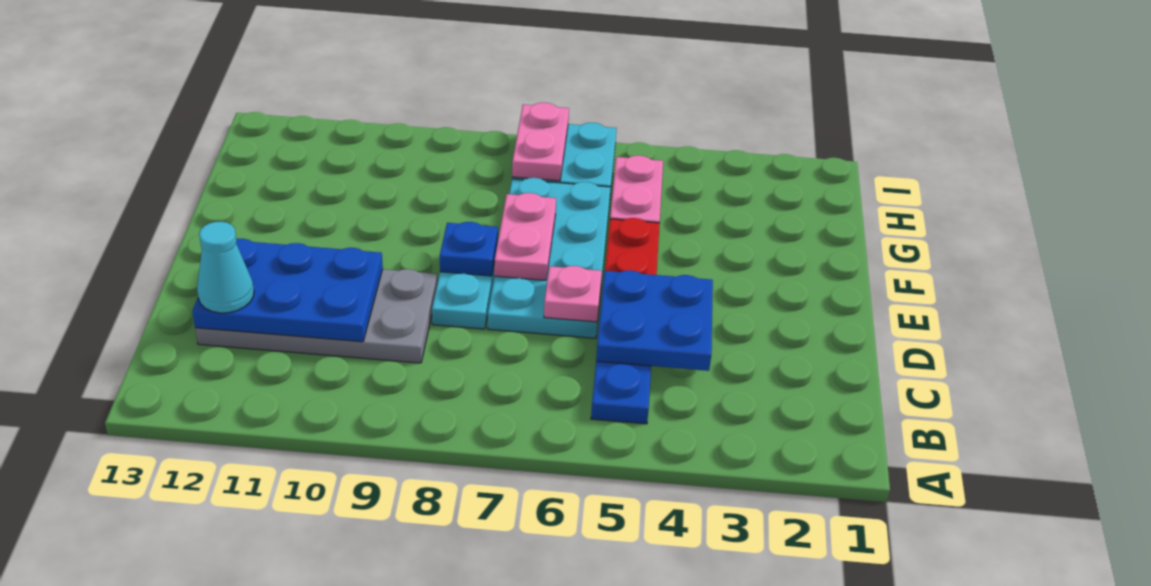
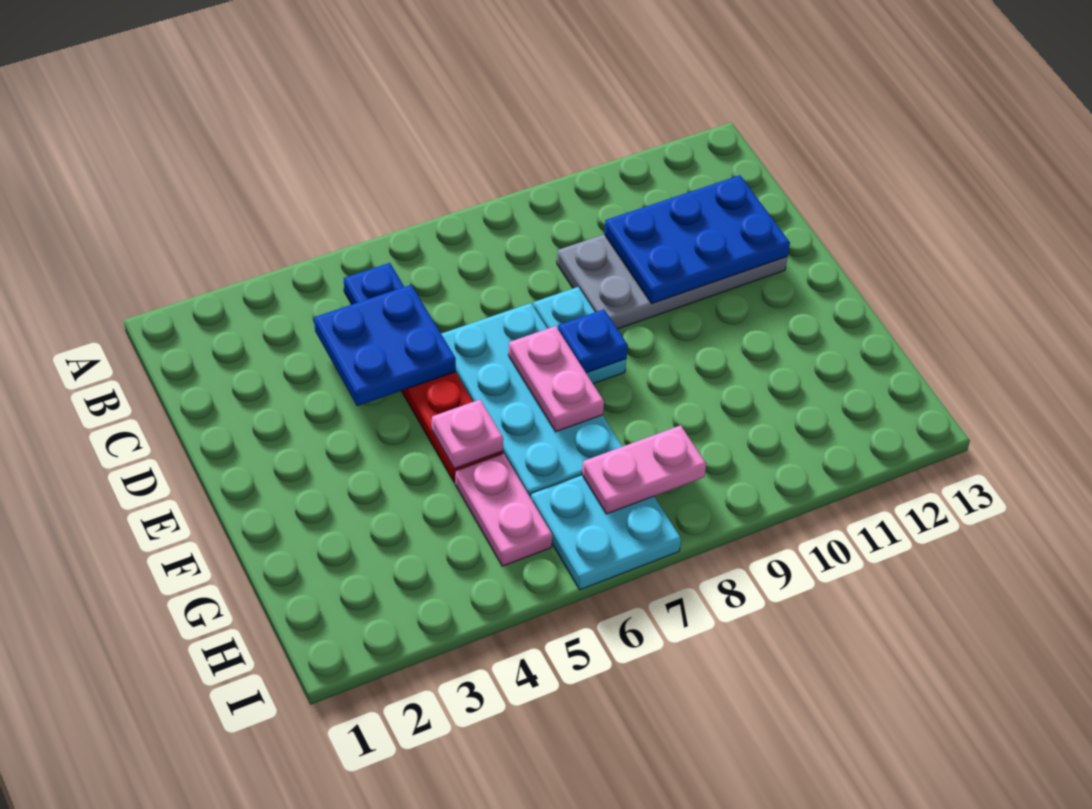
cyan 1x1 cone [197,222,254,313] -> none
pink 1x1 plate [544,266,602,322] -> pink 1x1 plate moved to [432,400,503,468]
pink 1x2 plate [512,103,569,181] -> pink 1x2 plate turned to [582,425,706,514]

